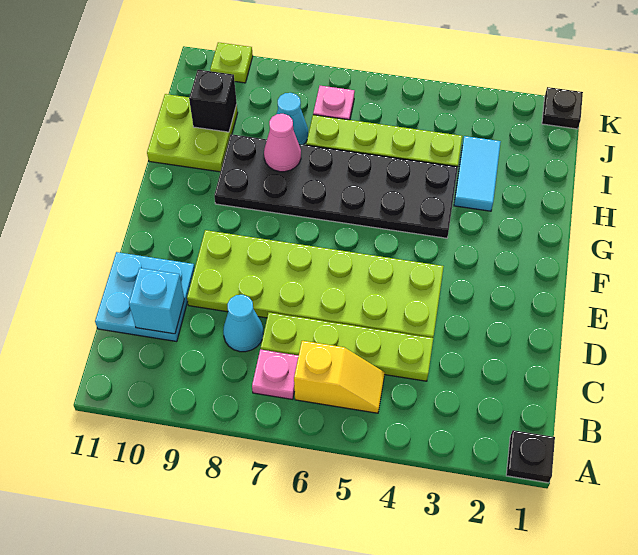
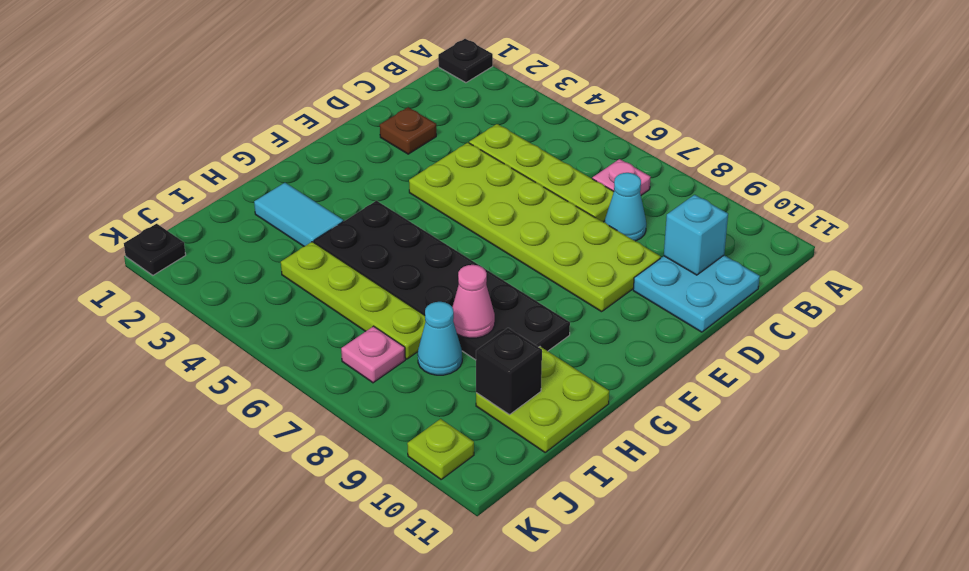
yellow 1x2 slope [294,341,385,413] -> none
none -> brown 1x1 plate [380,107,436,154]
cyan 1x2 tile [454,136,501,211] -> cyan 1x2 tile turned to [254,183,343,246]

